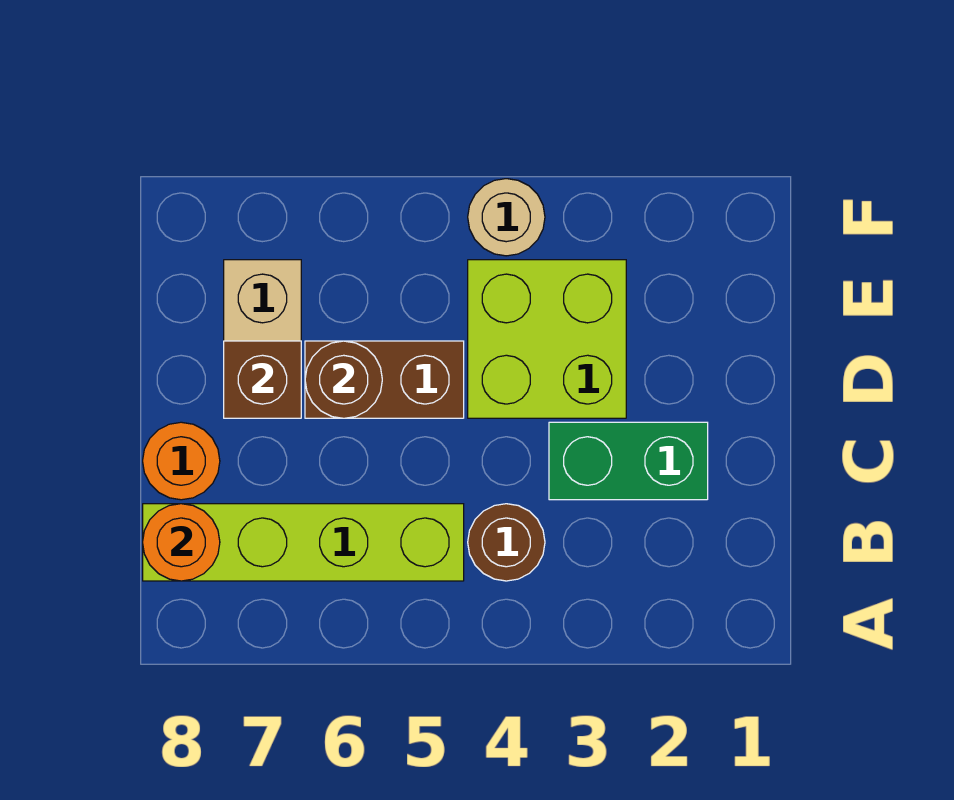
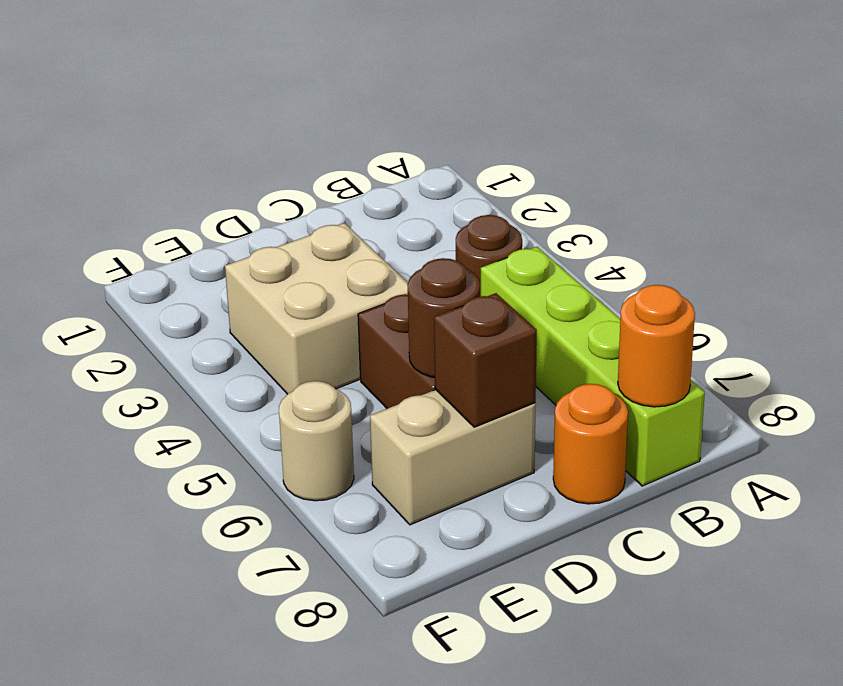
green 1x2 brick [549,422,708,500] -> none
lime 2x2 brick [468,260,626,418] -> tan 2x2 brick [225,223,408,394]
tan 1x1 round brick [468,179,545,256] -> tan 1x1 round brick moved to [279,381,354,501]

